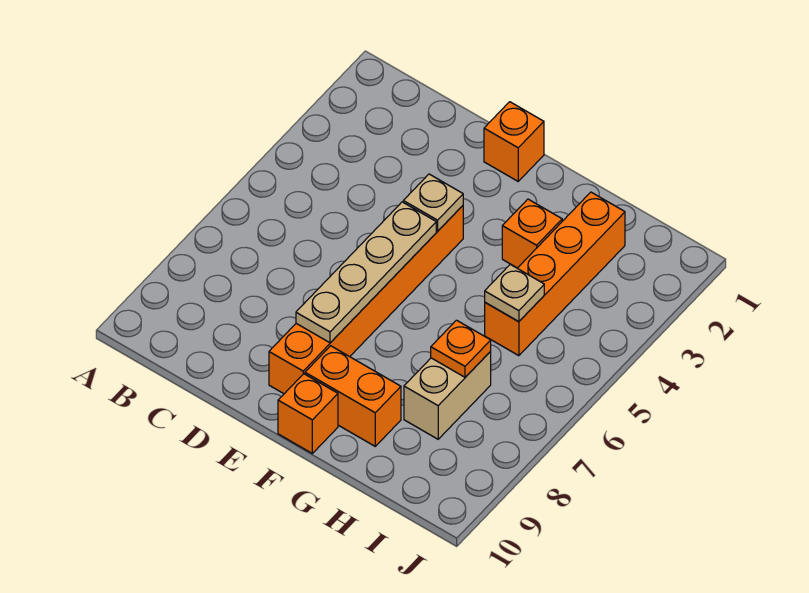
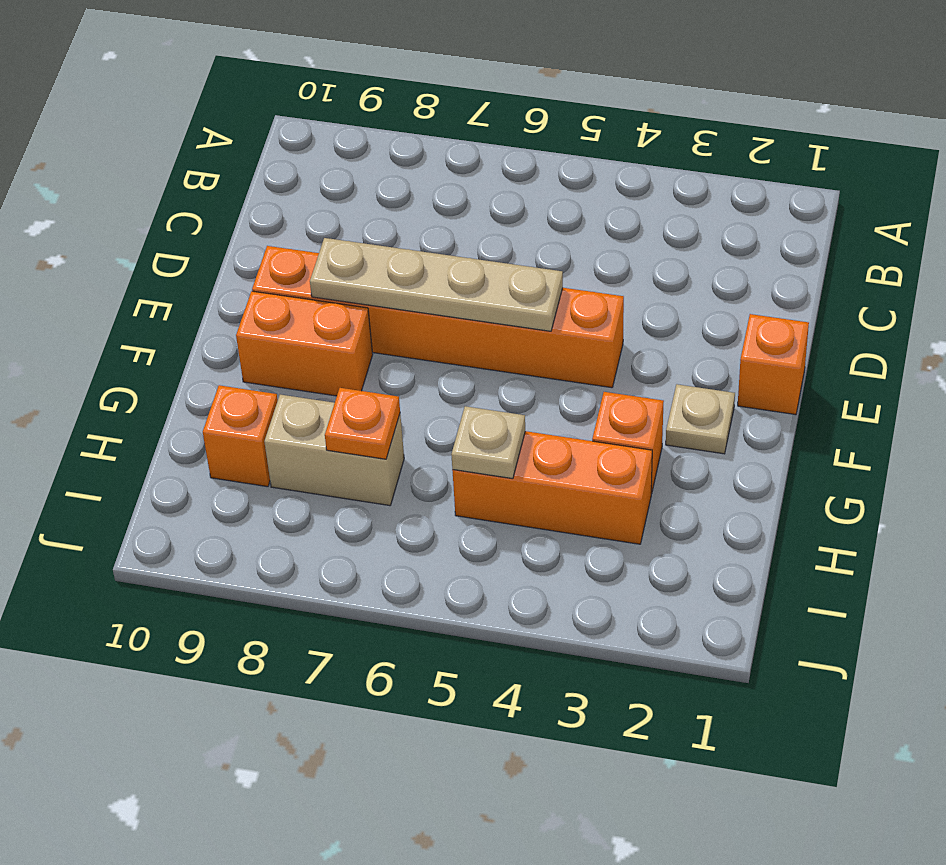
tan 1x1 plate [403,174,463,231] -> tan 1x1 plate moved to [666,384,735,454]
orange 1x2 brick [305,346,401,446] -> orange 1x2 brick turned to [236,291,373,396]
orange 1x1 brick [278,374,338,453] -> orange 1x1 brick moved to [203,385,278,487]
orange 1x4 brick [485,192,625,356] -> orange 1x3 brick [452,431,652,544]

